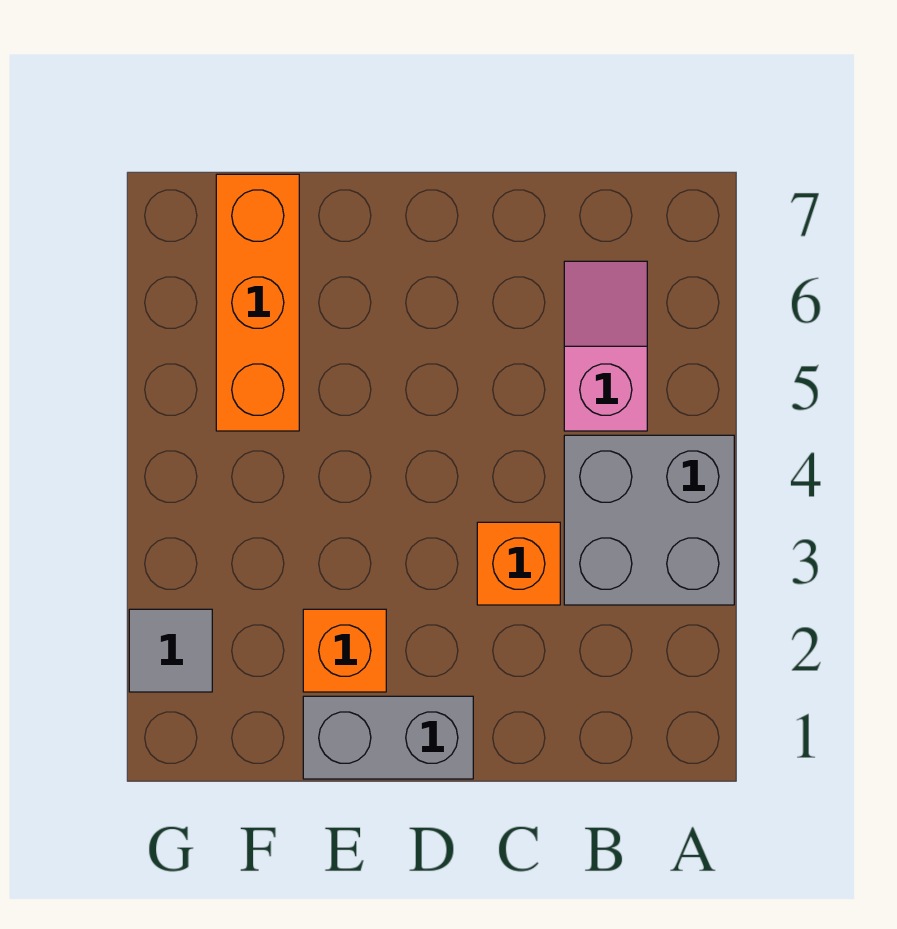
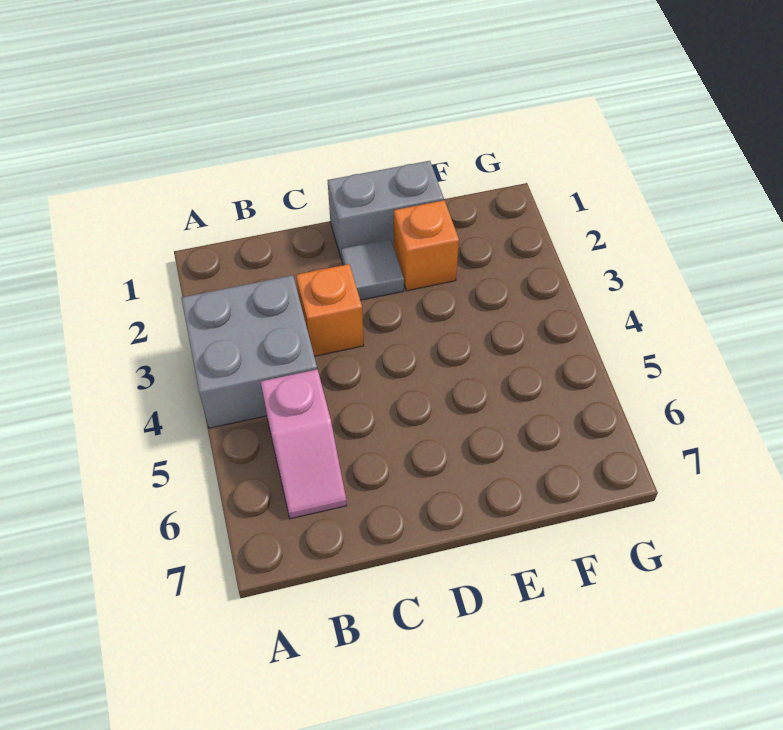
orange 1x3 brick [216,174,299,431] -> none
grey 1x1 tile [129,609,212,692] -> grey 1x1 tile moved to [341,239,404,300]

